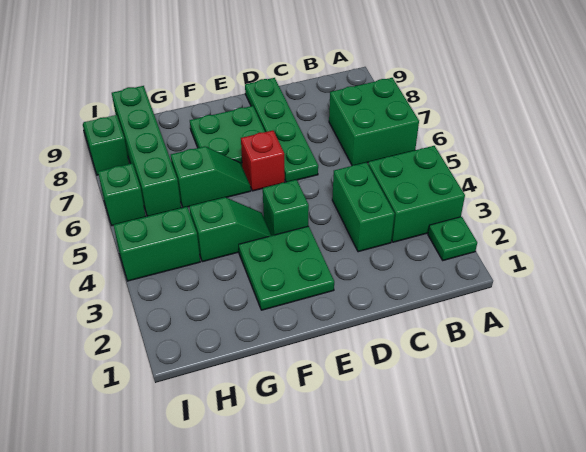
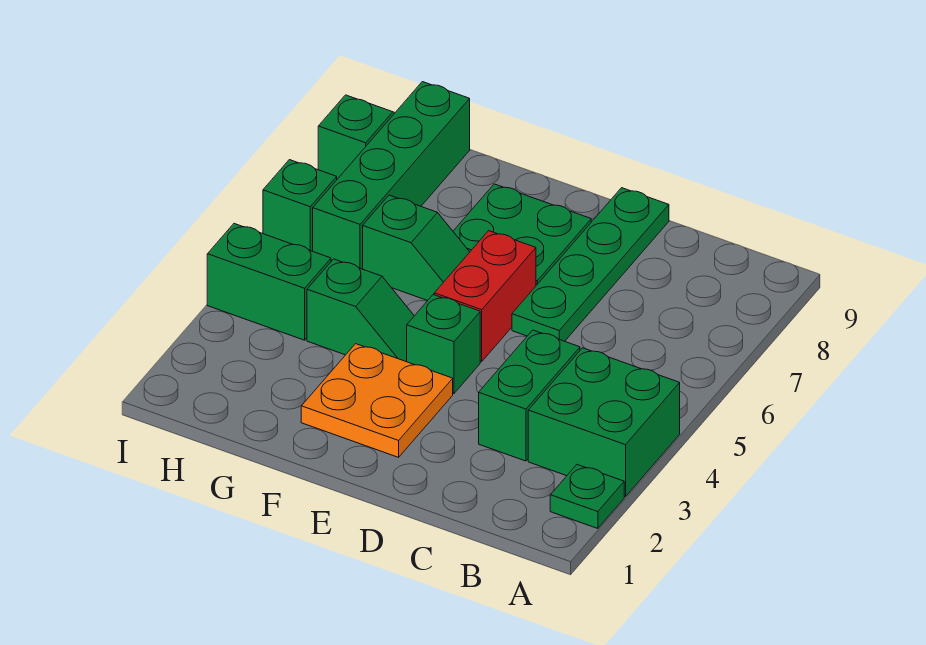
green 2x2 brick [329,78,419,166] -> none
green 2x2 plate [239,226,334,310] -> orange 2x2 plate [301,344,453,457]
red 1x1 brick [241,131,285,191] -> red 1x2 brick [434,231,536,362]

